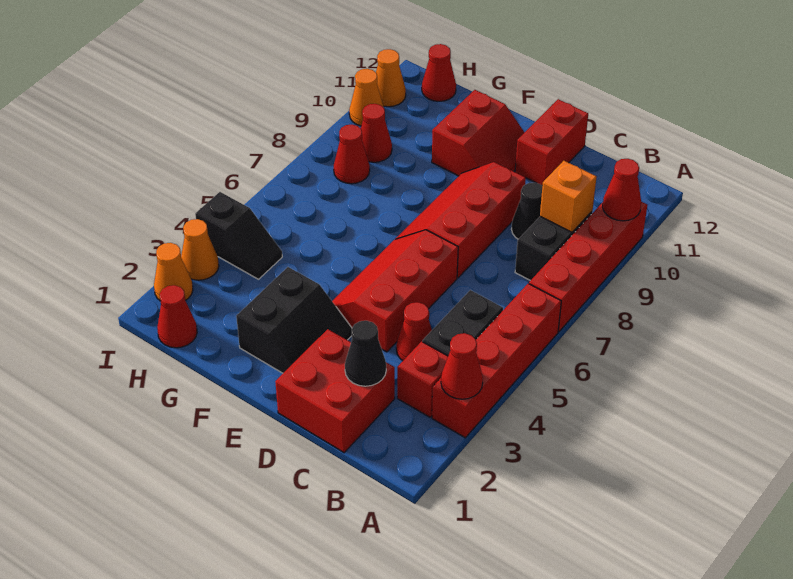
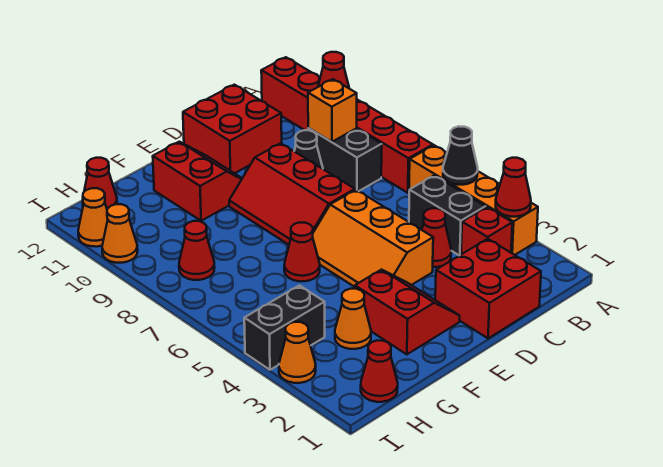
red 1x4 brick [432,284,561,438] -> orange 1x4 brick [409,145,538,255]
red 1x4 brick [529,202,647,332] -> red 1x6 brick [261,57,433,193]
black 1x1 cone [345,321,386,386] -> black 1x1 cone moved to [443,126,478,185]
red 2x3 slope [332,230,458,352] -> orange 2x3 slope [313,190,433,287]
red 1x2 brick [515,99,588,186] -> red 2x2 brick [183,85,282,173]
black 2x2 slope [236,267,352,373] -> red 2x2 slope [355,270,460,354]
black 1x2 slope [195,192,282,279] -> black 1x2 brick [244,285,325,370]
red 1x1 cone [361,104,392,162] -> red 1x1 cone moved to [284,222,320,281]
orange 1x1 cone [154,243,193,300] -> orange 1x1 cone moved to [335,289,371,349]

